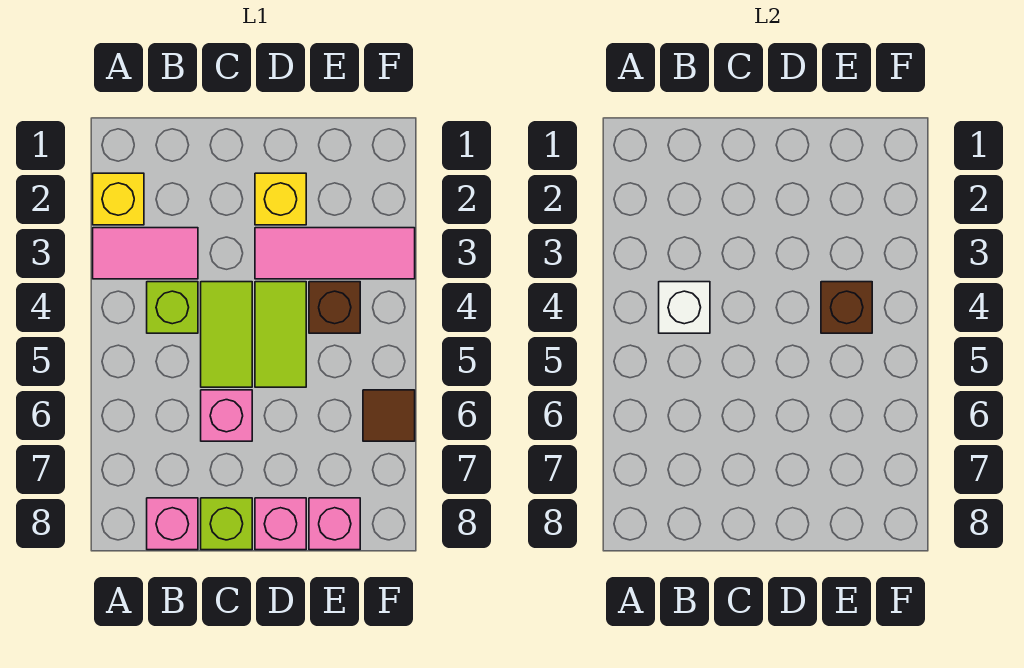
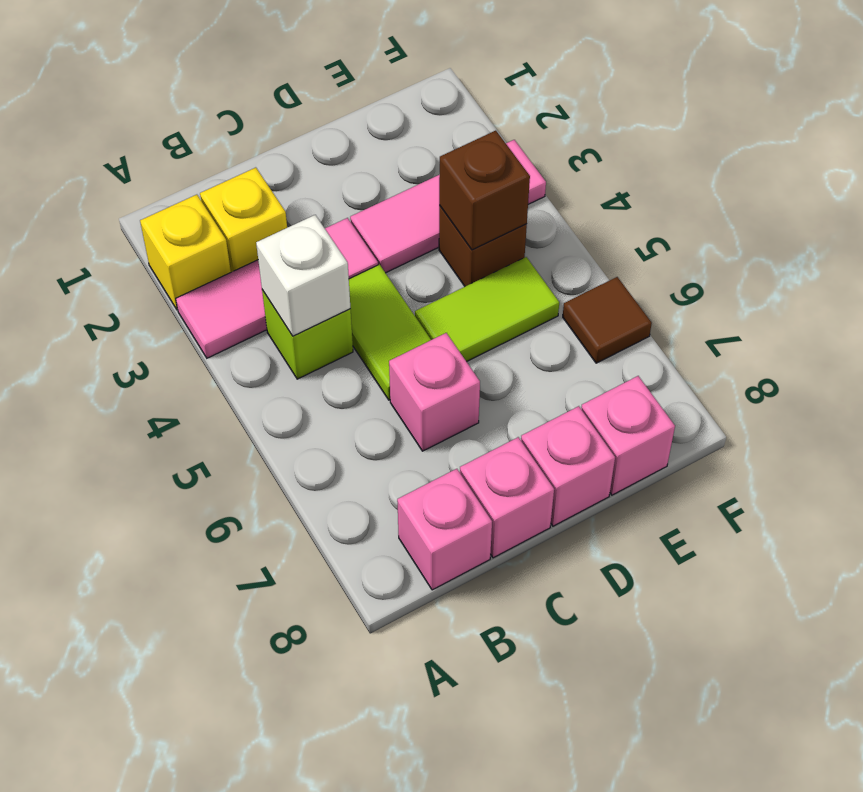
pink 1x2 tile [93,228,198,279] -> pink 1x3 tile [176,218,378,358]
lime 1x1 brick [201,498,252,550] -> pink 1x1 brick [460,437,554,558]
yellow 1x1 brick [255,173,306,225] -> yellow 1x1 brick moved to [200,168,287,272]
lime 1x2 tile [255,282,306,387] -> lime 1x2 tile turned to [415,257,559,362]

